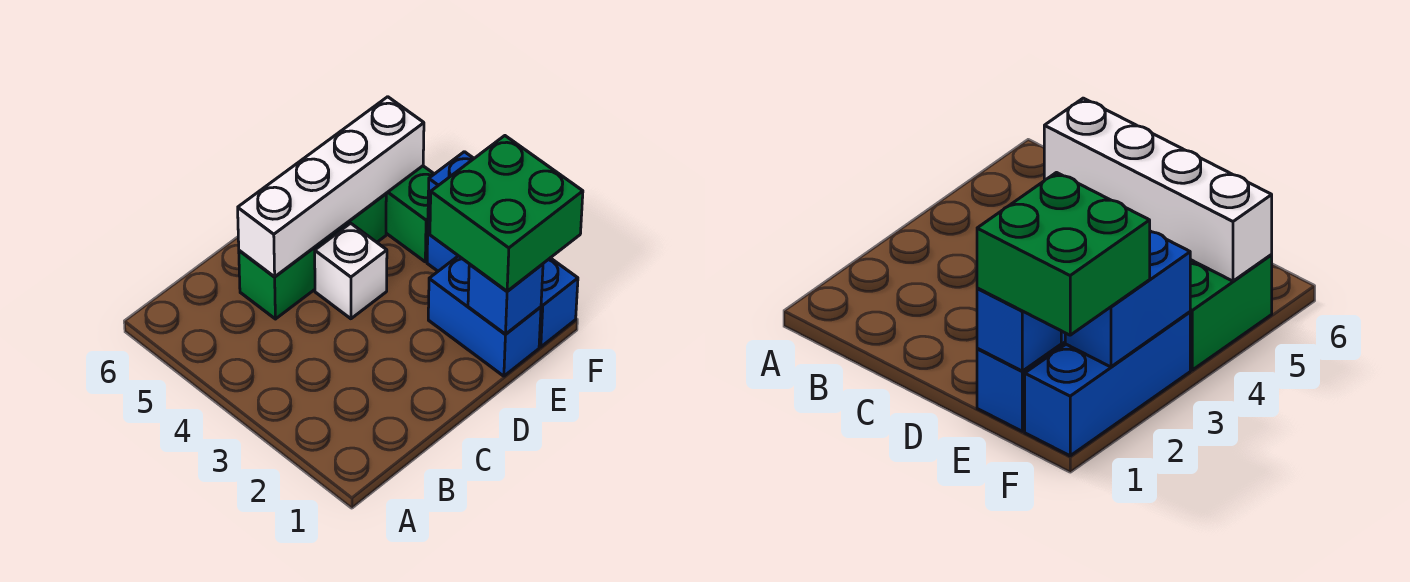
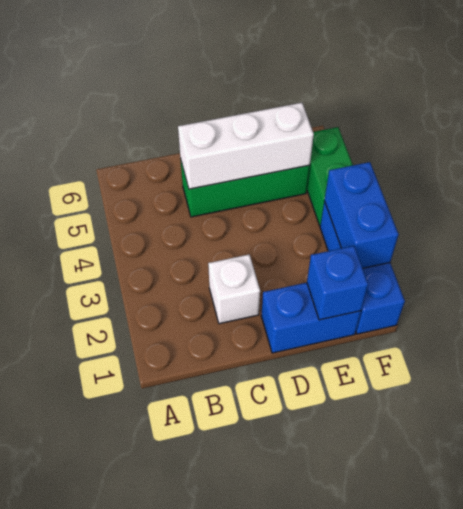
white 1x4 brick [238,97,424,277] -> white 1x3 brick [178,103,314,189]
white 1x1 brick [315,223,387,319] -> white 1x1 brick moved to [208,255,260,324]
blue 1x2 brick [428,256,541,376] -> blue 1x2 brick turned to [261,283,361,353]
green 2x2 brick [430,136,583,291] -> none

